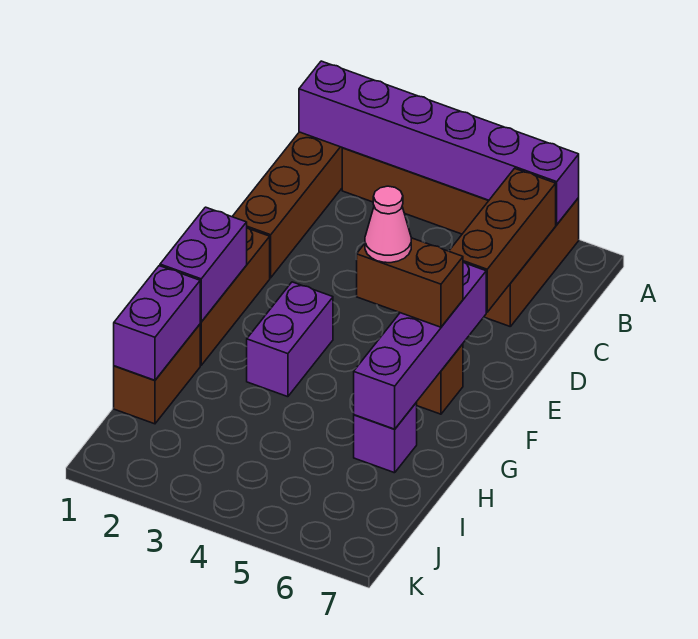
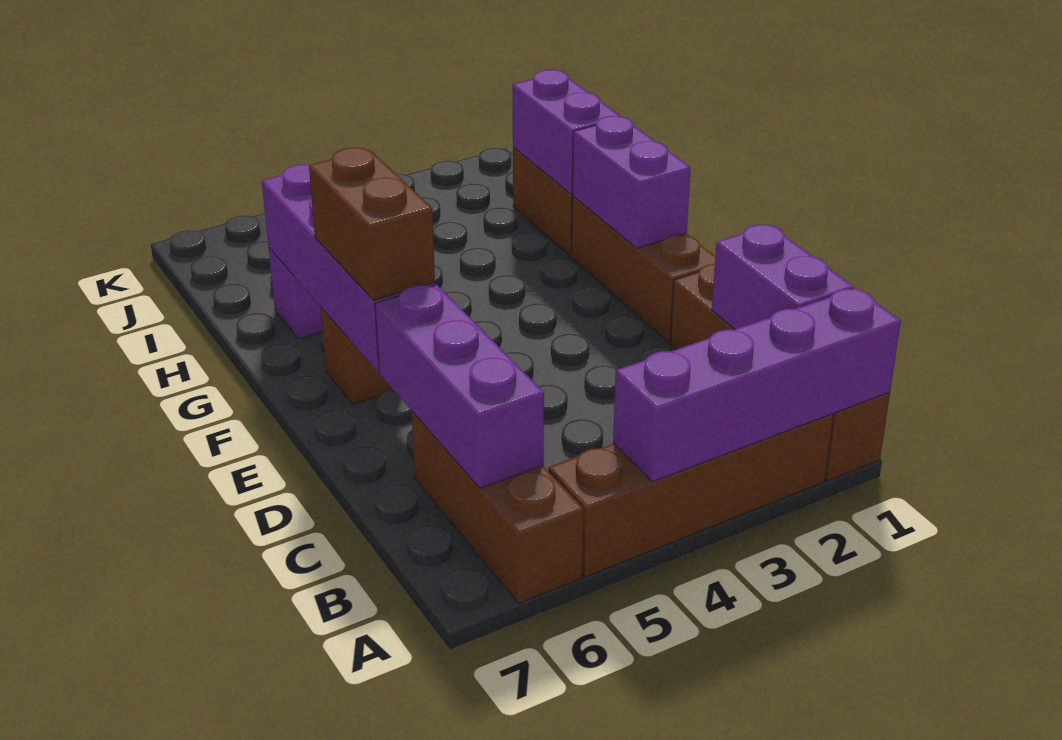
purple 1x6 brick [299,61,579,225] -> purple 1x4 brick [613,288,901,482]
brown 1x3 brick [449,168,556,312] -> purple 1x3 brick [375,285,544,488]
purple 1x2 brick [247,282,333,397] -> purple 1x2 brick moved to [712,225,854,329]
brown 1x2 brick [357,238,463,327] -> brown 1x2 brick turned to [309,148,435,301]
pink 1x1 cone [365,186,411,263] -> none

